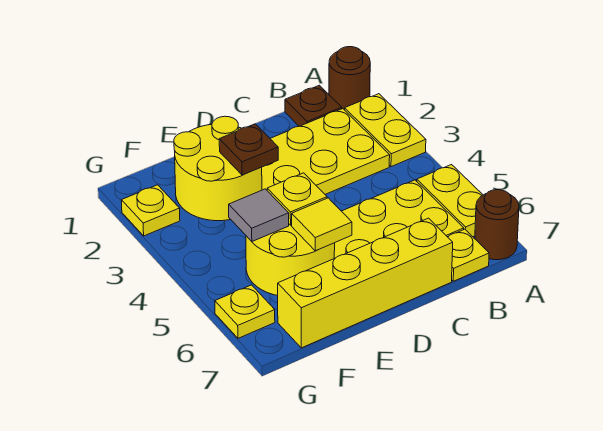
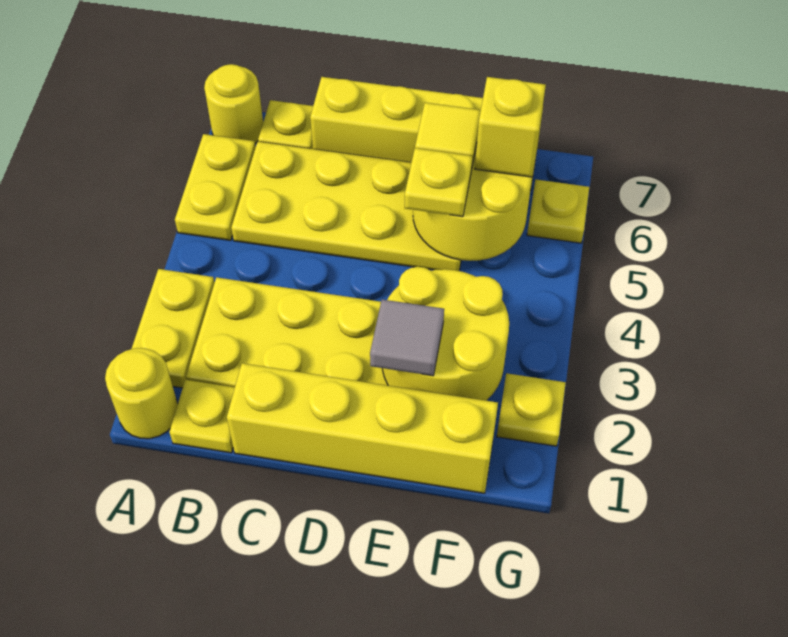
brown 1x1 round brick [329,47,370,110] -> yellow 1x1 round brick [105,348,178,439]
brown 1x1 round brick [475,190,519,260] -> yellow 1x1 round brick [204,64,263,144]
brown 1x1 plate [285,85,342,126] -> yellow 1x1 plate [169,380,235,453]
none -> yellow 1x4 brick [227,363,498,493]
brown 1x1 plate [219,124,278,175] -> none
grey 1x1 tile [229,189,289,241] -> grey 1x1 tile moved to [370,300,444,376]
none -> yellow 1x1 brick [475,77,546,177]

